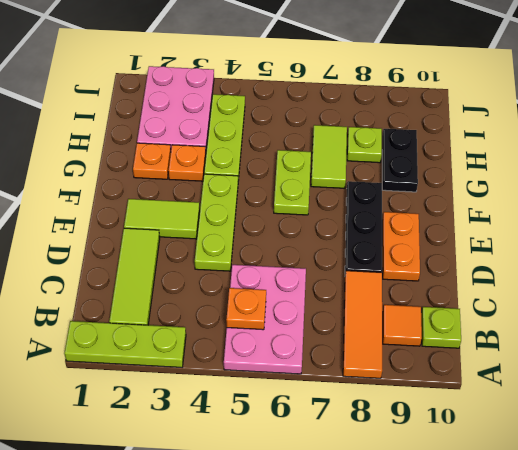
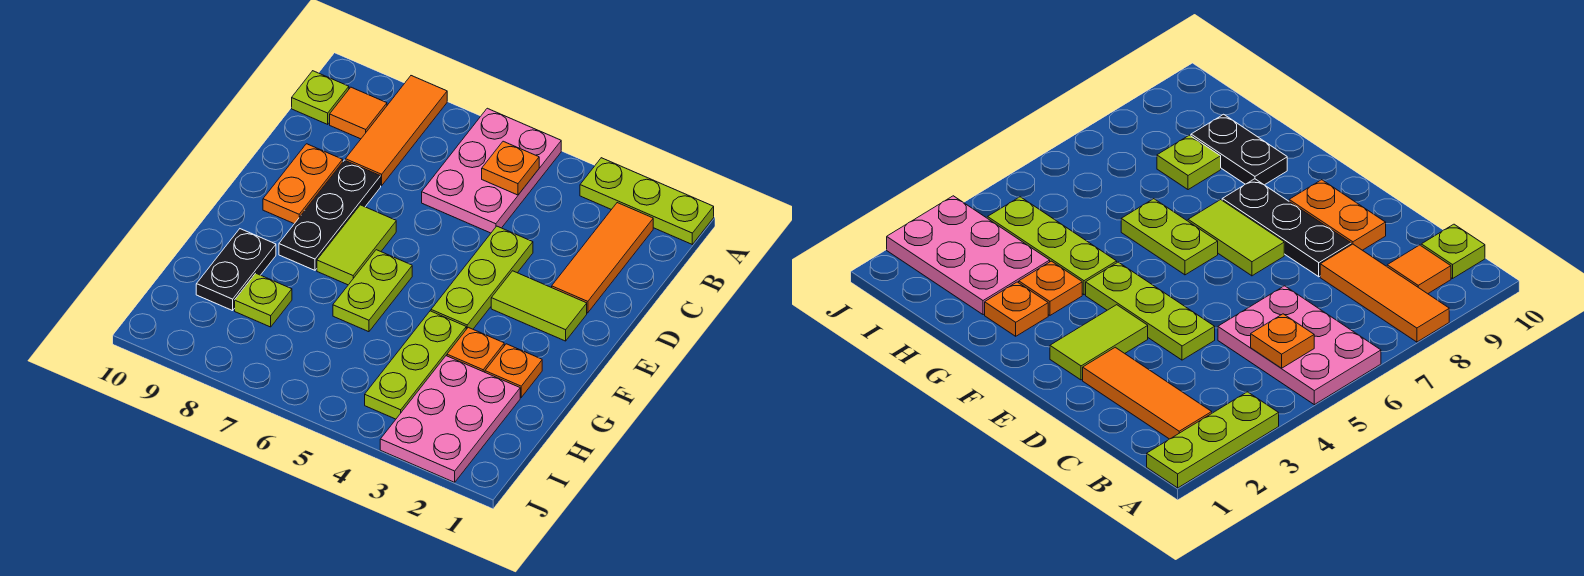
lime 1x3 tile [109,228,160,325] -> orange 1x3 tile [552,203,653,313]
lime 1x2 tile [311,125,347,188] -> lime 1x2 tile moved to [317,205,396,285]

